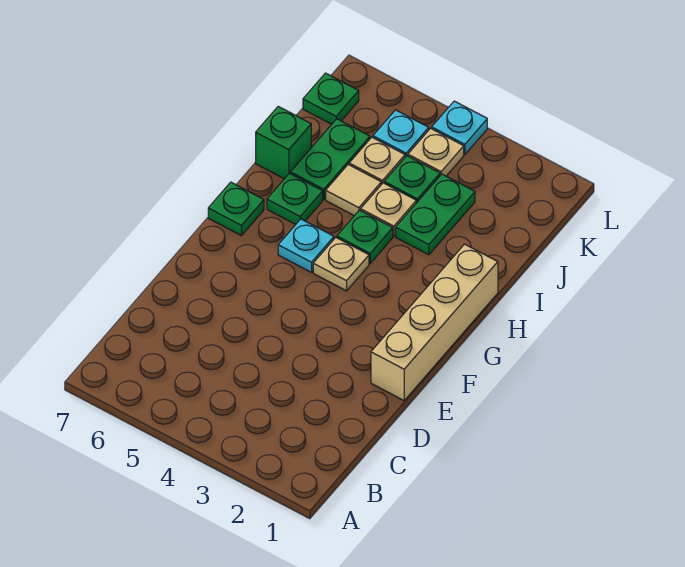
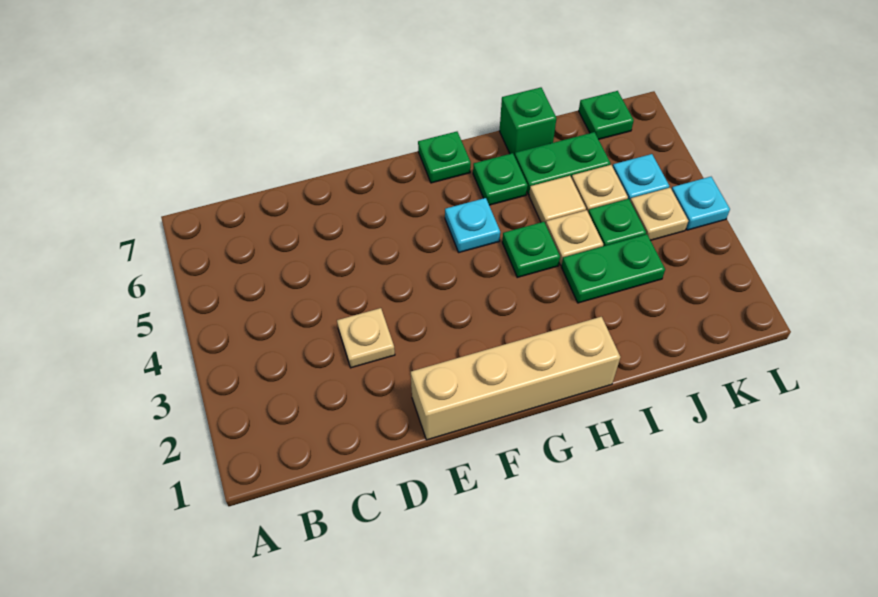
tan 1x1 plate [313,238,369,291] -> tan 1x1 plate moved to [337,308,395,368]

